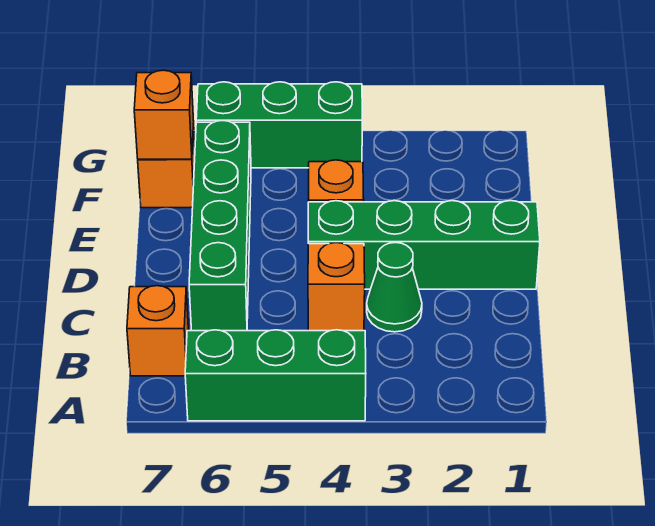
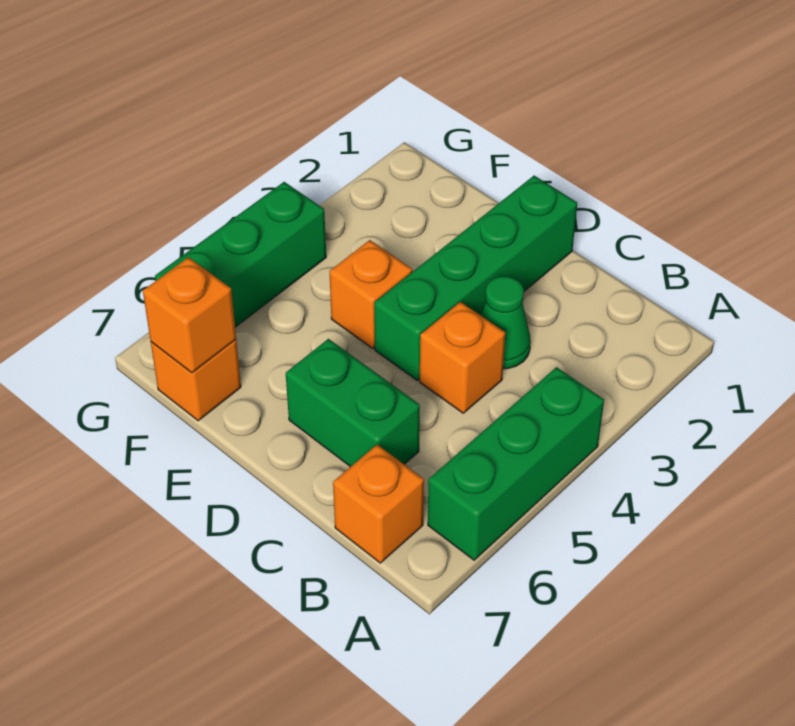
green 1x4 brick [189,120,251,331] -> green 1x2 brick [286,339,420,467]

